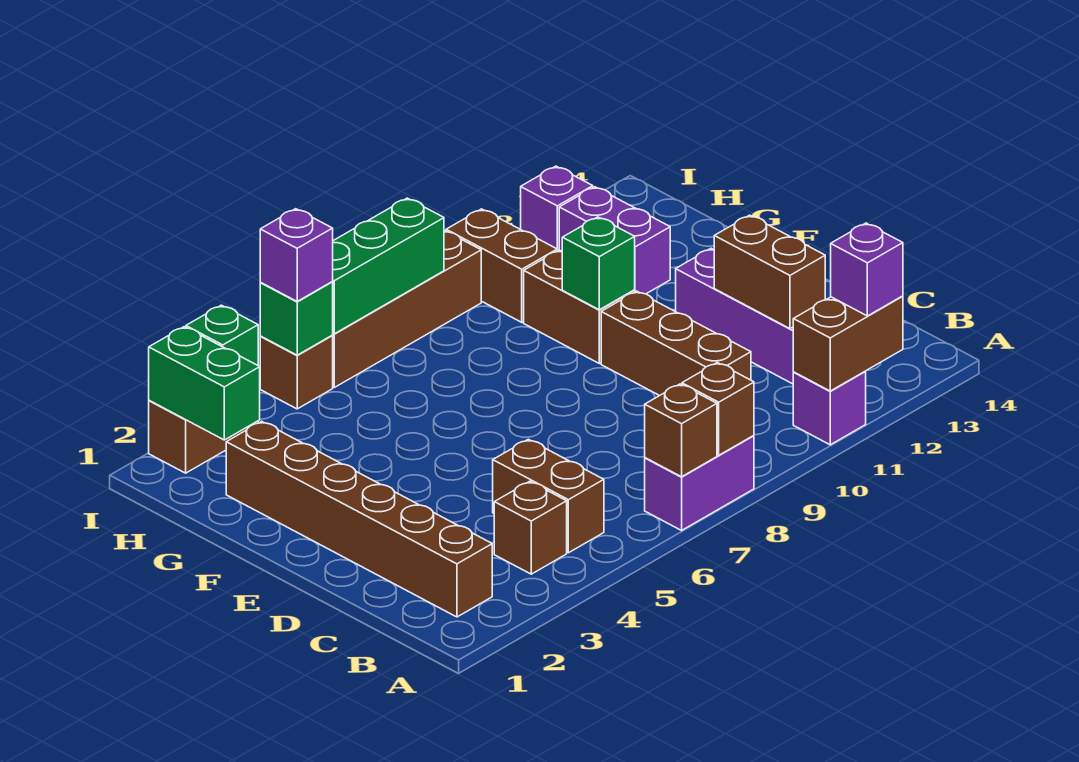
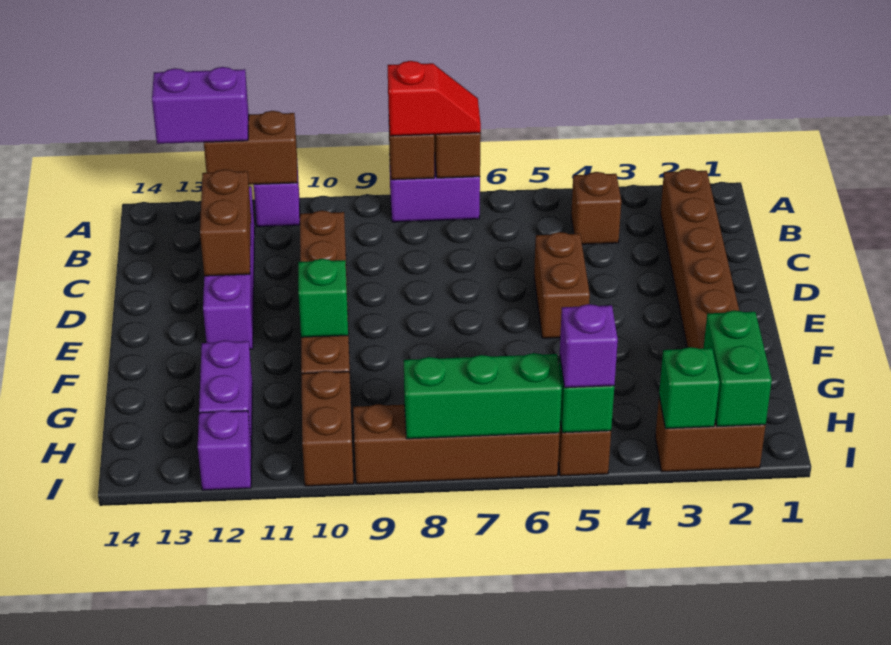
none -> red 1x2 slope [388,61,481,136]
purple 1x1 brick [831,223,903,316] -> purple 1x2 brick [152,67,249,144]
brown 1x2 brick [493,439,604,553] -> brown 1x2 brick moved to [534,232,590,338]

